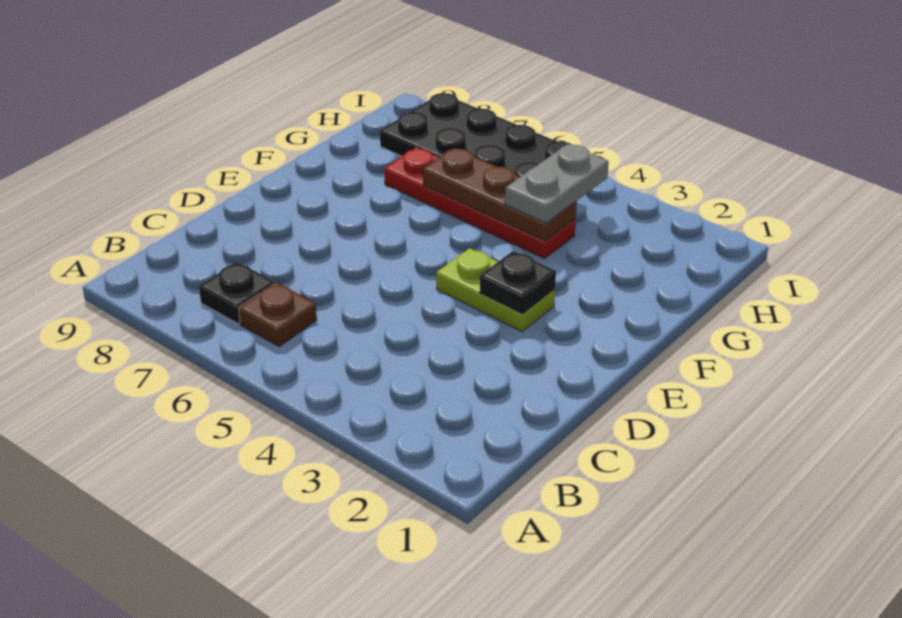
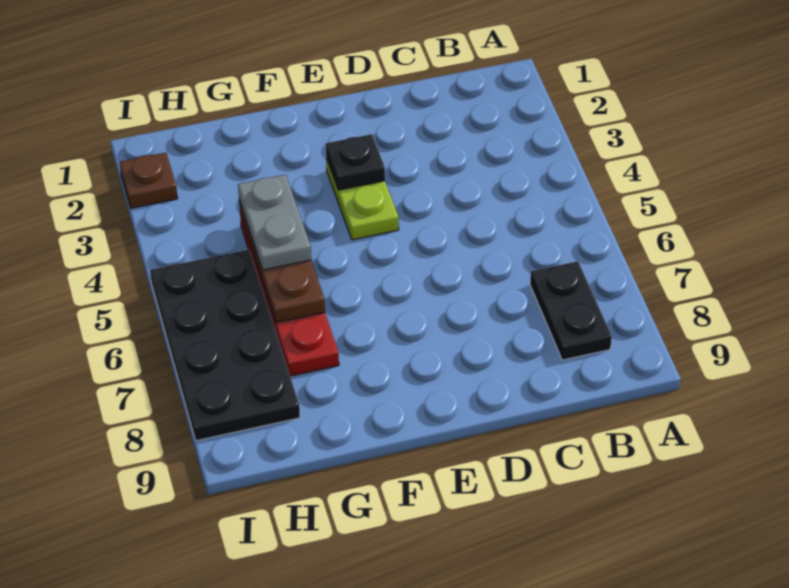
brown 1x1 plate [239,283,317,347] -> brown 1x1 plate moved to [120,153,178,208]
black 1x1 plate [199,262,275,324] -> black 1x2 plate [530,261,612,360]
grey 1x2 plate [505,144,609,223] -> grey 1x2 plate turned to [238,174,311,270]

